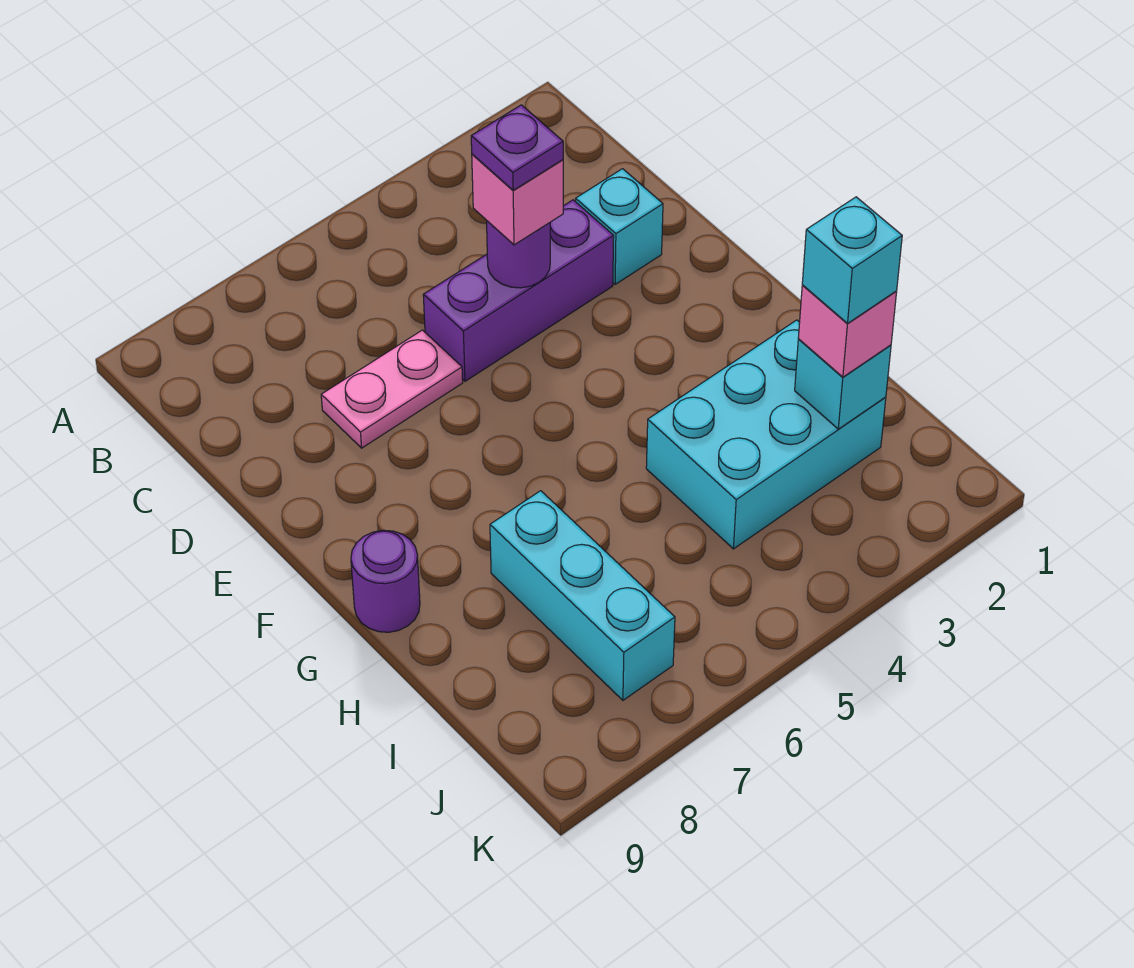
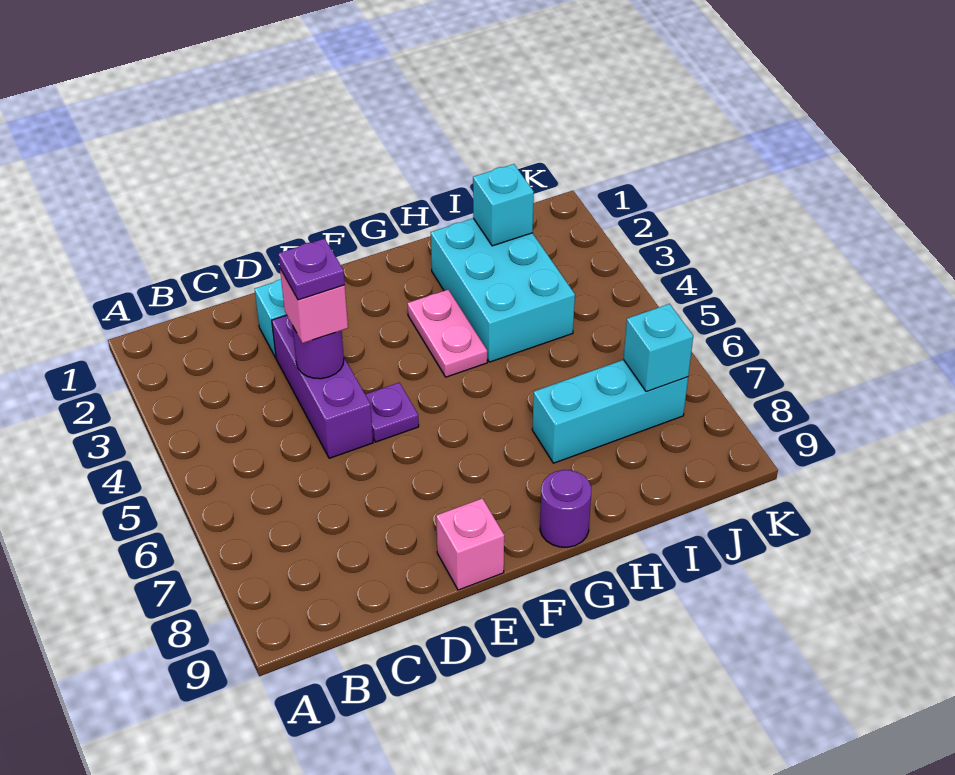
pink 1x2 plate [321,330,463,448] -> pink 1x2 plate moved to [408,290,487,377]
none -> purple 1x1 plate [365,383,419,442]
pink 1x1 brick [798,285,897,377] -> pink 1x1 brick moved to [436,498,504,590]
cyan 1x1 brick [802,197,902,323] -> cyan 1x1 brick moved to [624,304,693,392]

